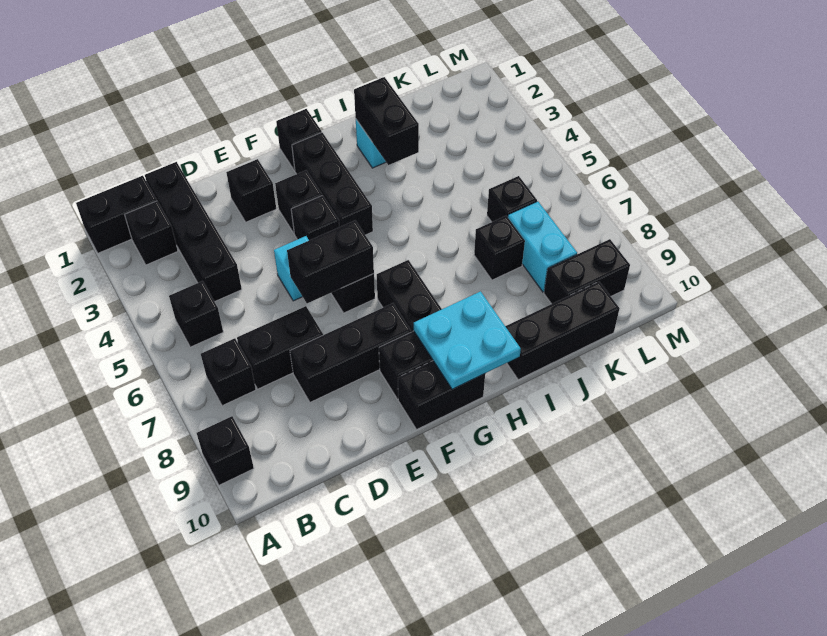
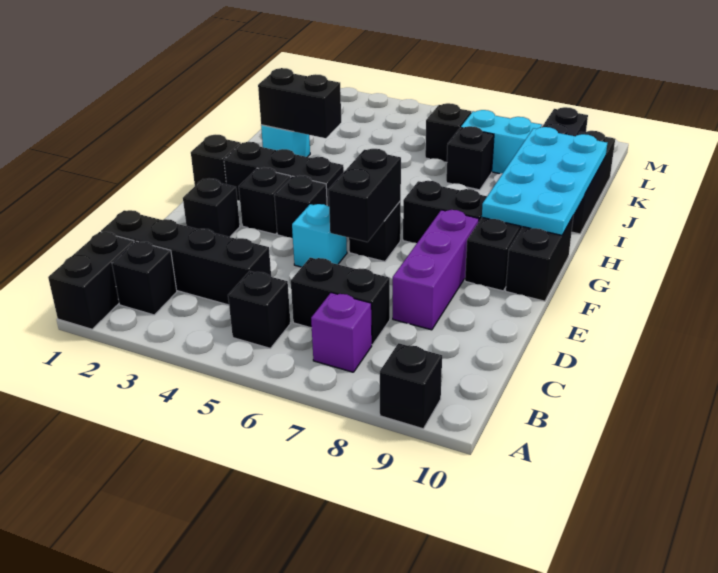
black 1x1 brick [201,338,256,406] -> purple 1x1 brick [311,293,372,372]
black 1x2 brick [237,306,323,389] -> black 1x2 brick turned to [291,258,390,345]
black 1x3 brick [290,303,411,402] -> purple 1x3 brick [393,210,479,330]
cyan 2x2 plate [414,291,521,389] -> cyan 2x4 plate [482,127,607,235]

